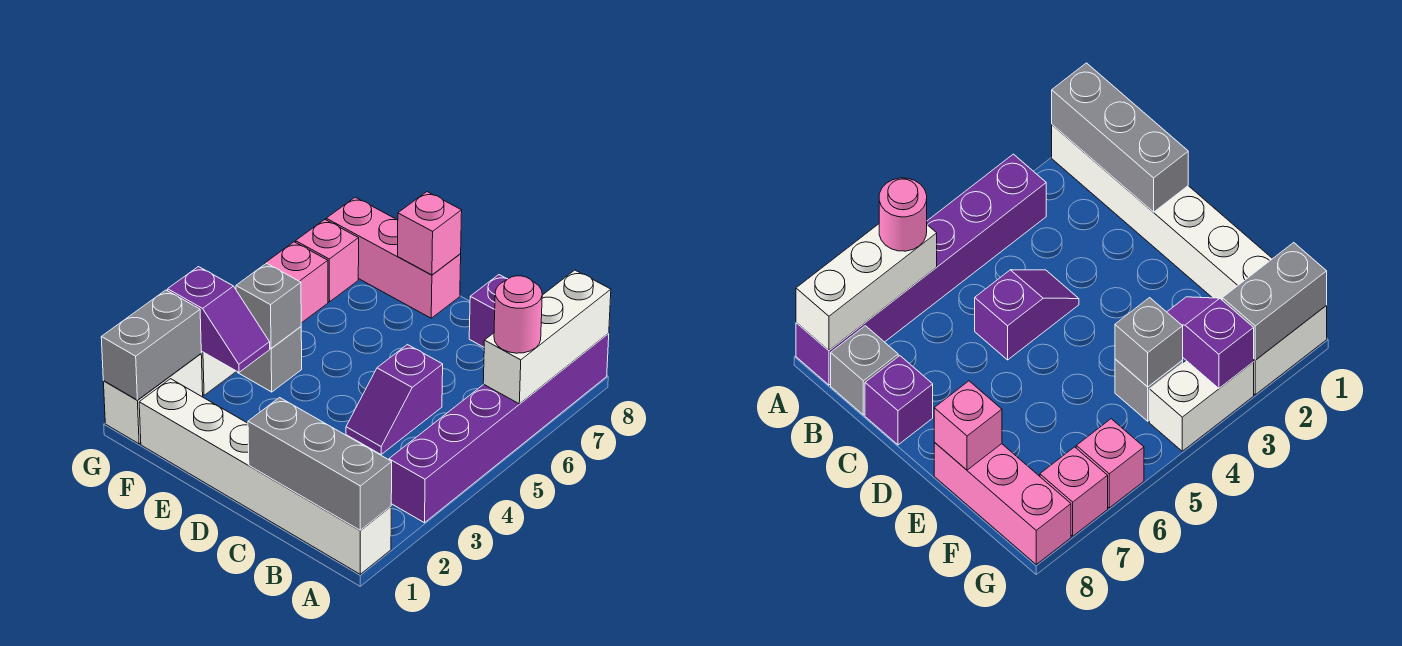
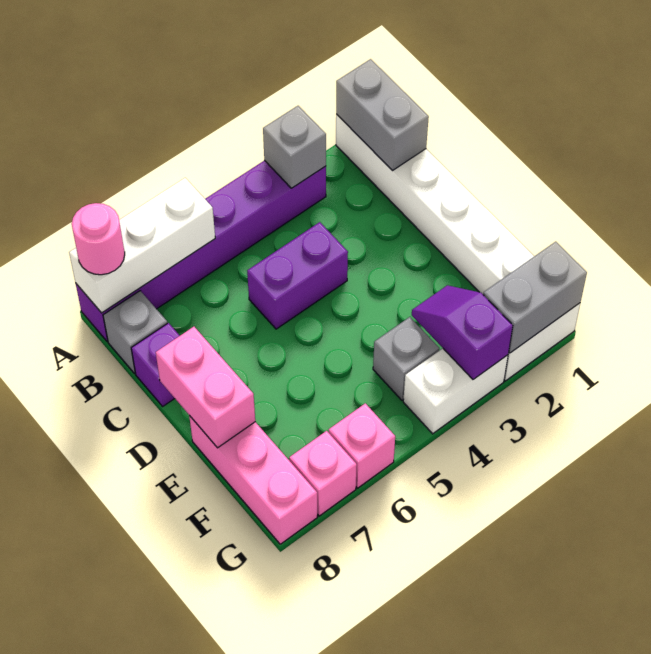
grey 1x3 brick [248,398,392,530] -> grey 1x2 brick [336,59,429,171]
pink 1x1 round brick [494,276,542,353] -> pink 1x1 round brick moved to [72,203,125,275]
purple 1x2 slope [346,345,443,454] -> purple 1x2 brick [247,222,348,329]
pink 1x1 brick [398,192,462,275] -> pink 1x2 brick [156,327,255,448]
grey 1x1 brick [236,263,301,348] -> grey 1x1 brick moved to [263,106,326,188]

